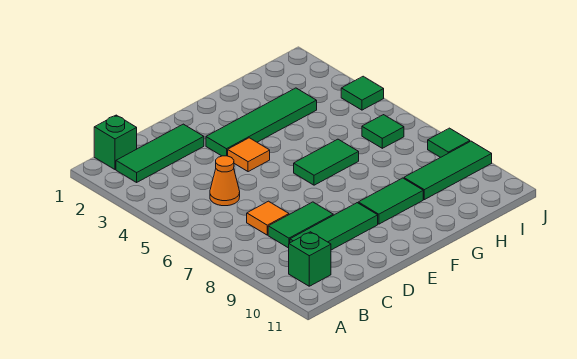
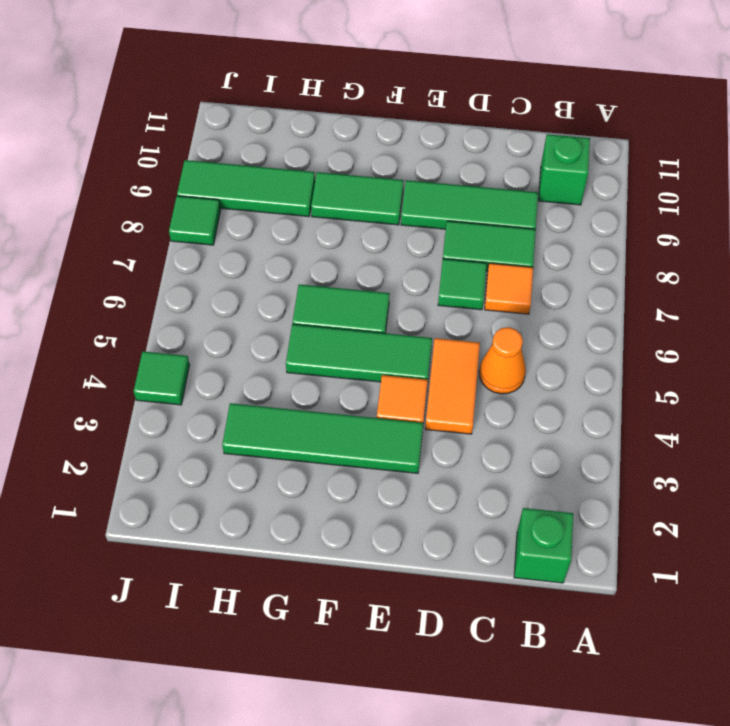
green 1x3 tile [116,124,204,182] -> green 1x3 tile moved to [286,324,432,382]
none -> orange 1x2 tile [425,338,480,434]
green 1x1 tile [362,115,404,148] -> green 1x1 tile moved to [438,259,487,310]

